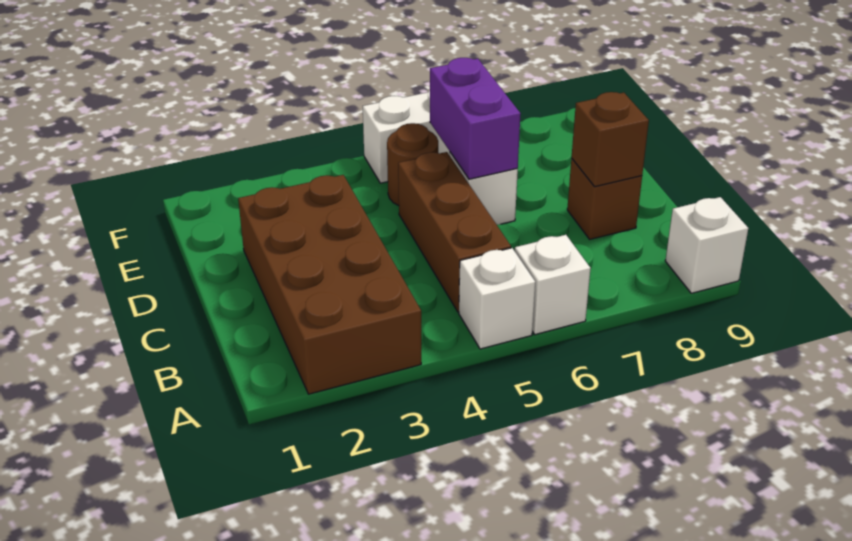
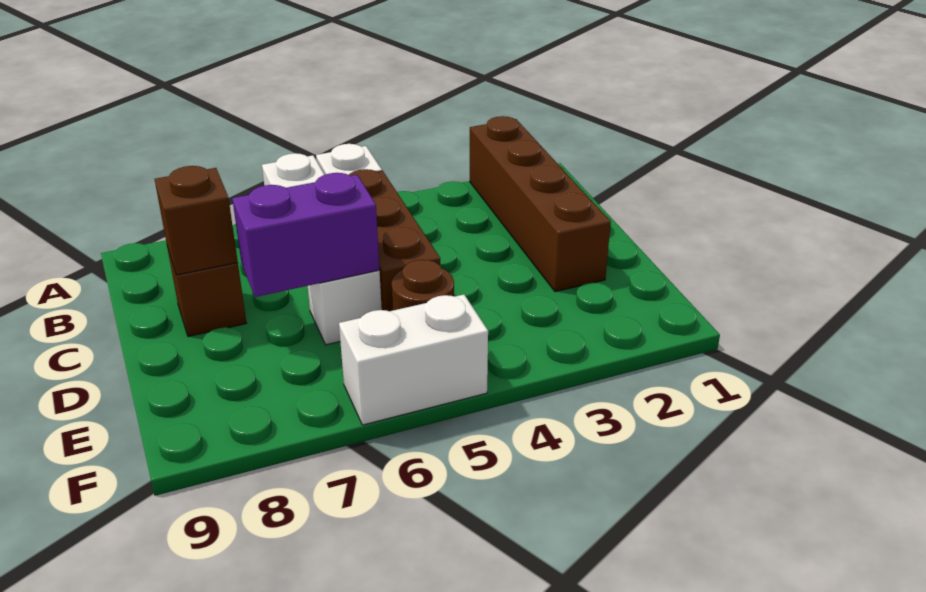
brown 2x4 brick [238,175,421,394] -> brown 1x4 brick [470,116,611,292]
white 1x1 brick [665,197,748,293] -> none
purple 1x2 brick [430,58,521,179] -> purple 1x2 brick turned to [232,173,379,297]

